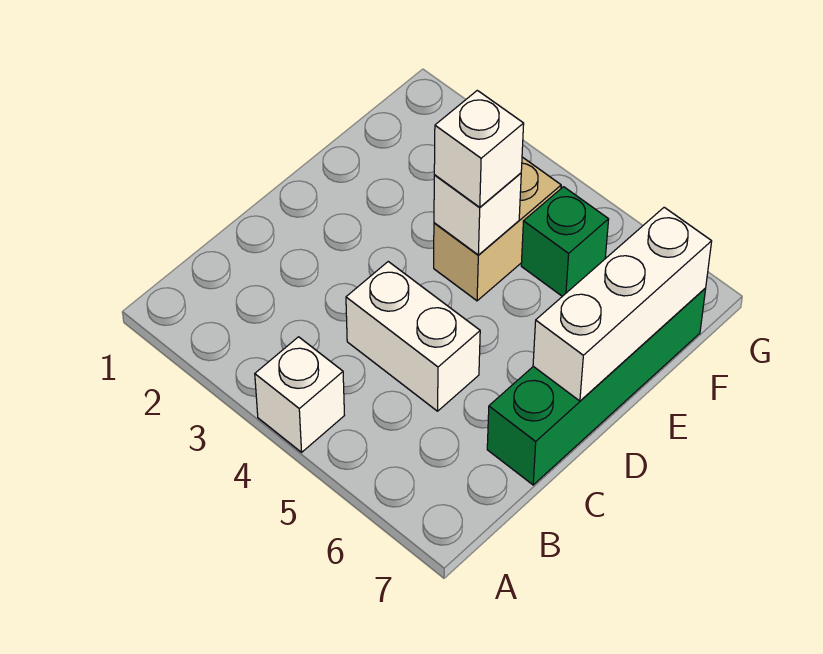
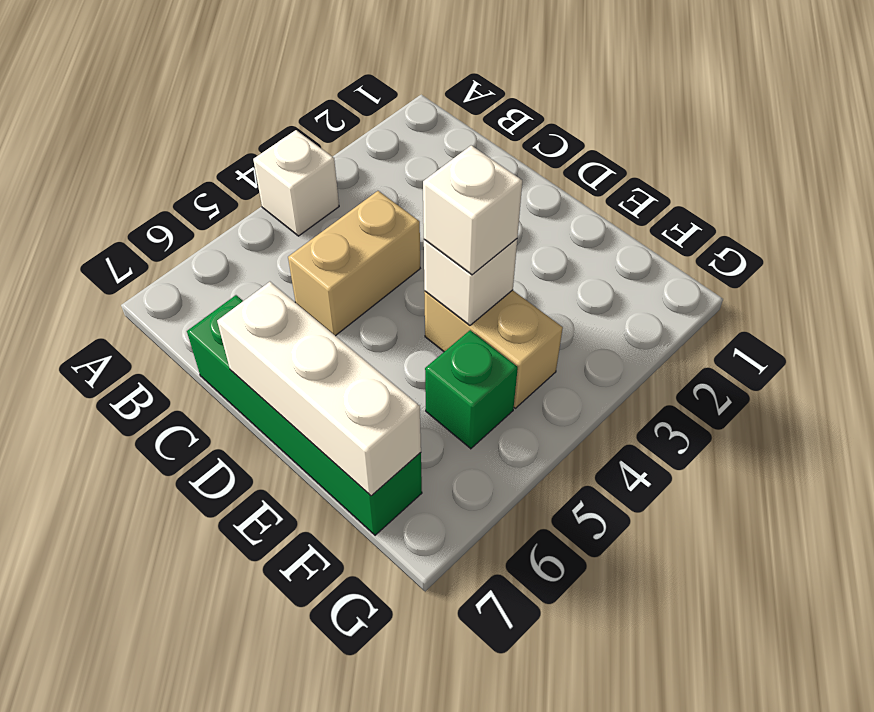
white 1x2 brick [346,262,480,411] -> tan 1x2 brick [288,191,420,336]

